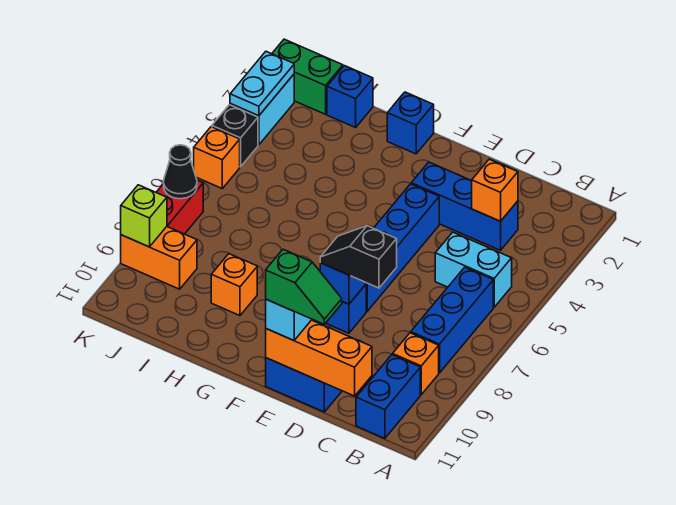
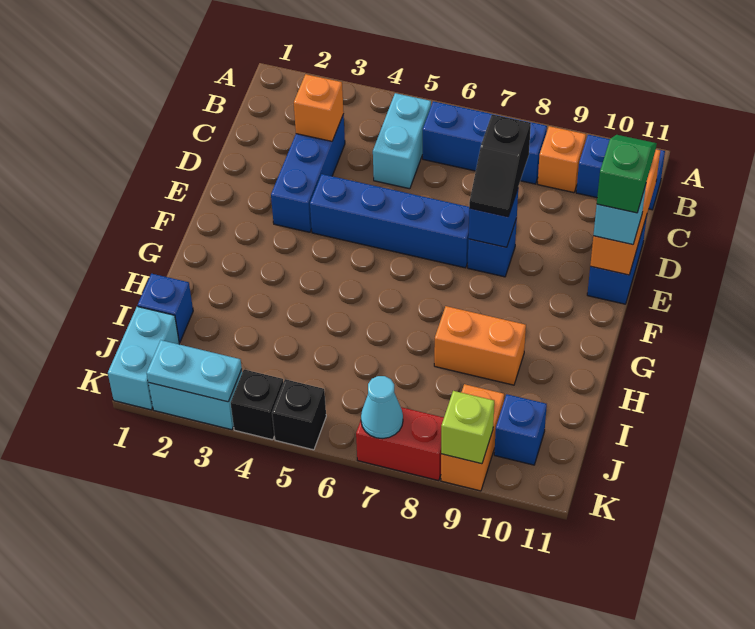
blue 1x1 brick [387,92,434,154] -> blue 1x1 brick moved to [494,394,547,465]
orange 1x1 brick [211,254,257,316] -> orange 1x2 brick [434,306,526,385]
green 1x2 brick [272,39,343,114] -> cyan 1x2 brick [108,306,179,410]
orange 1x1 brick [194,127,240,188] -> black 1x1 brick [272,379,326,450]
black 1x1 cone [164,145,197,199] -> cyan 1x1 cone [361,376,403,439]

